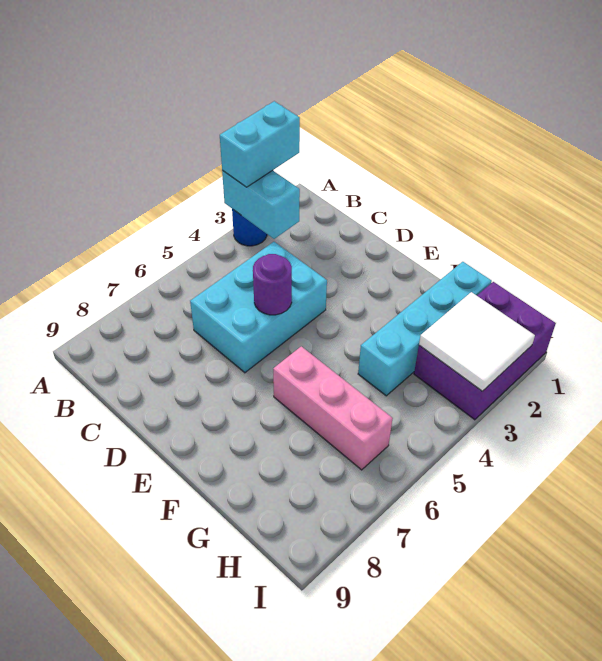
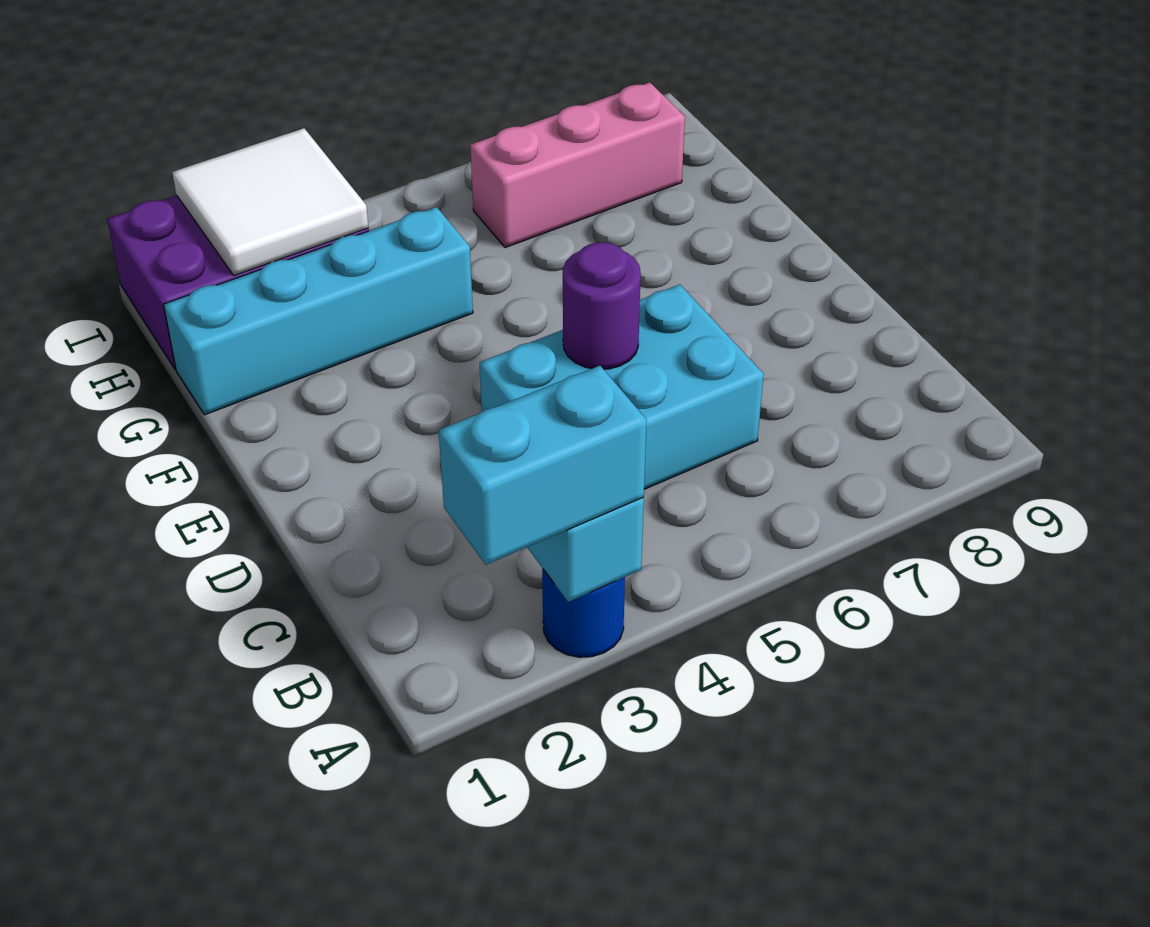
pink 1x3 brick [273,346,393,470] -> pink 1x3 brick turned to [470,82,685,248]

